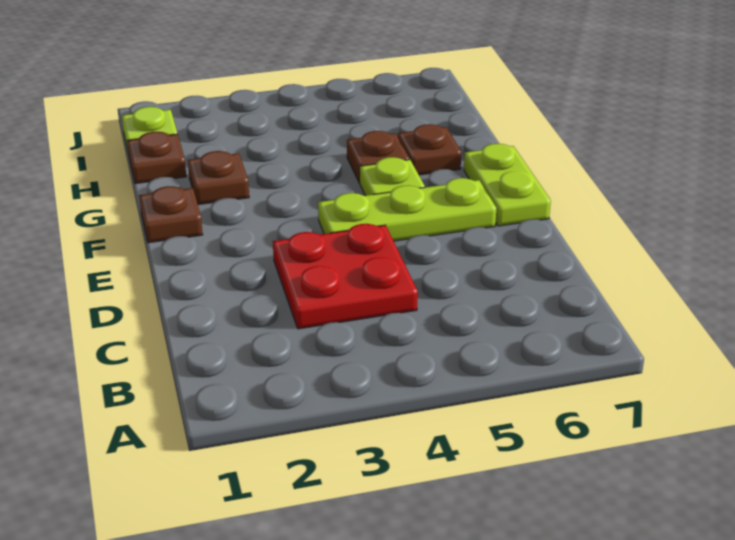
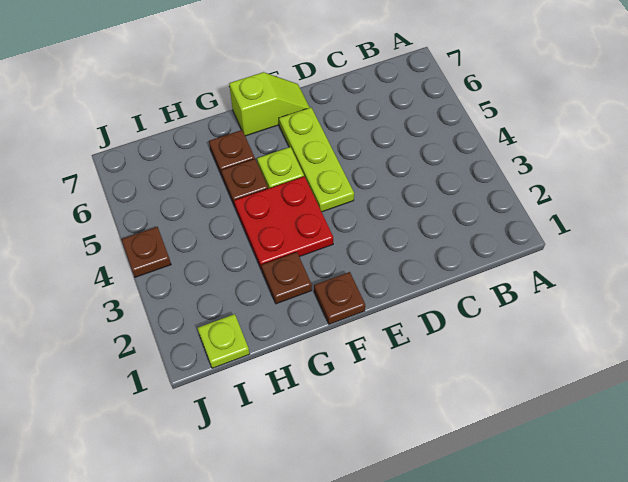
red 2x2 plate [273,224,418,329] -> red 2x2 plate moved to [234,177,333,270]
lime 1x2 plate [464,144,551,226] -> lime 1x2 slope [229,72,310,136]
brown 1x1 plate [127,132,186,184] -> brown 1x1 plate moved to [121,227,171,277]

